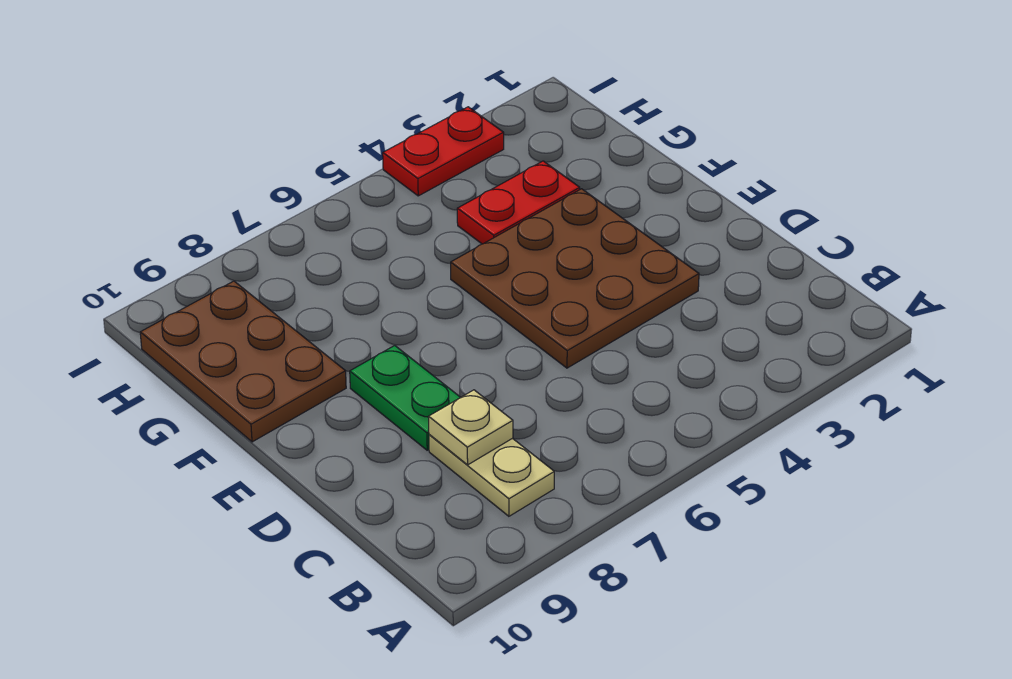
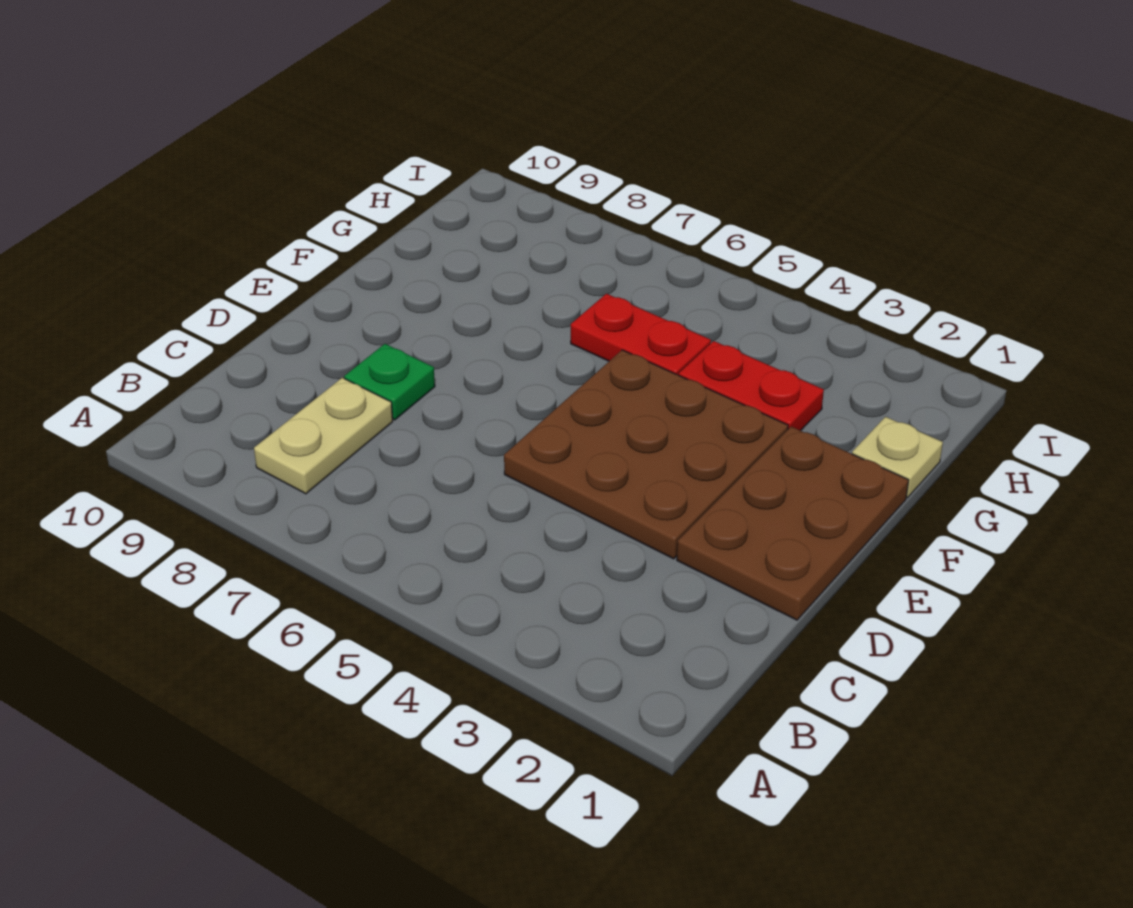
tan 1x1 plate [429,390,513,465] -> tan 1x1 plate moved to [852,417,943,498]
green 1x2 plate [350,346,461,450] -> green 1x1 plate [344,344,435,420]
brown 2x3 plate [140,281,346,442] -> brown 2x3 plate moved to [677,427,909,620]
red 1x2 plate [383,107,504,196] -> red 1x2 plate moved to [571,294,711,375]

